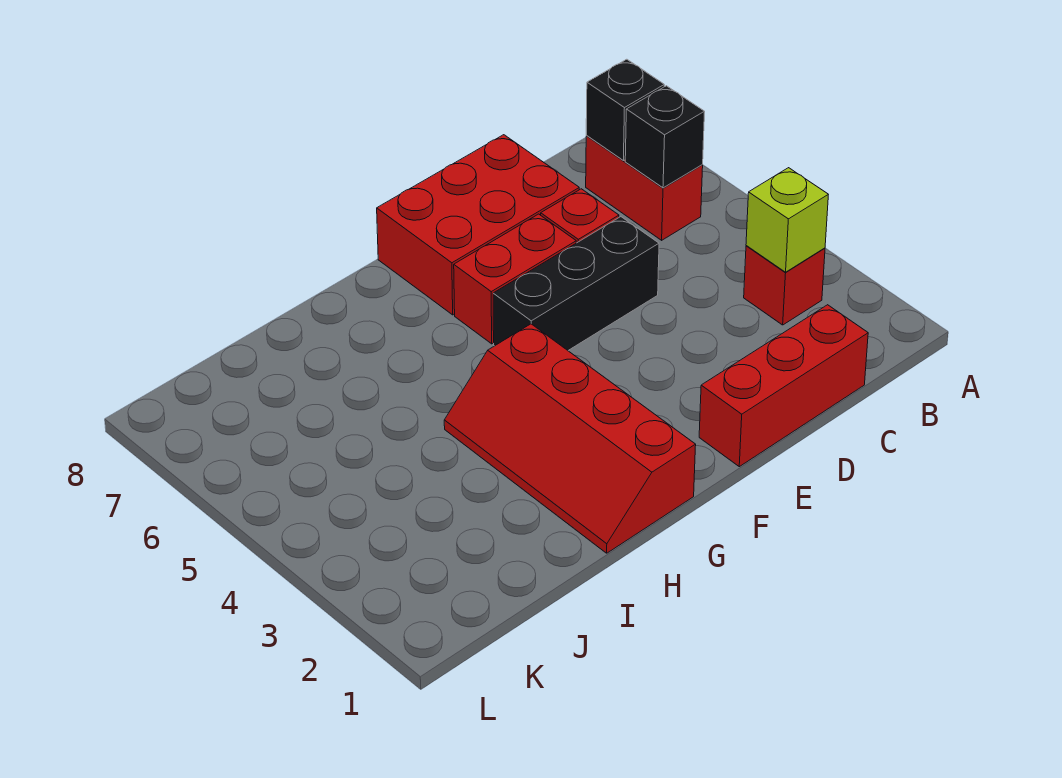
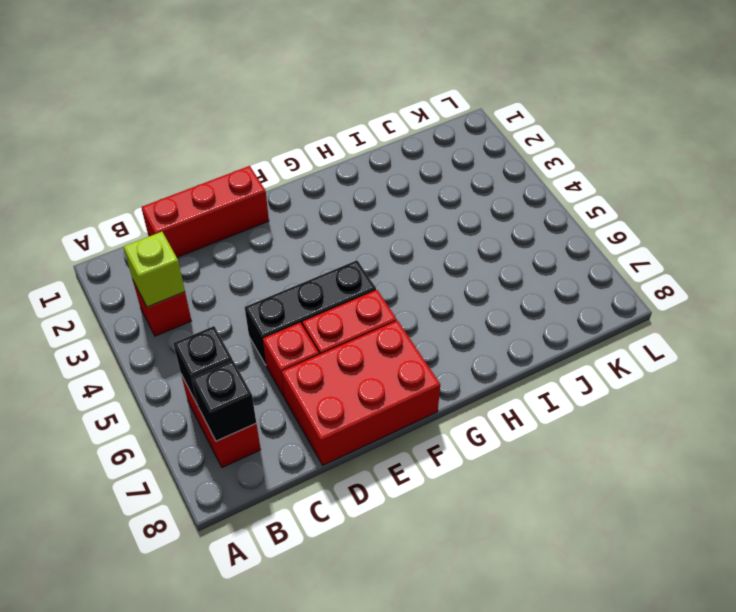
red 2x4 slope [444,324,696,553] -> none

